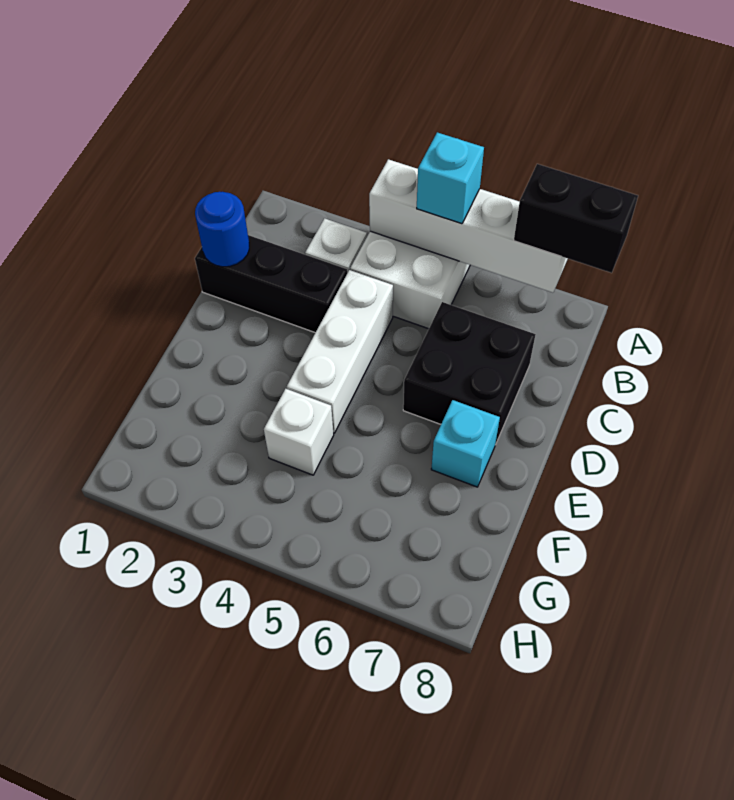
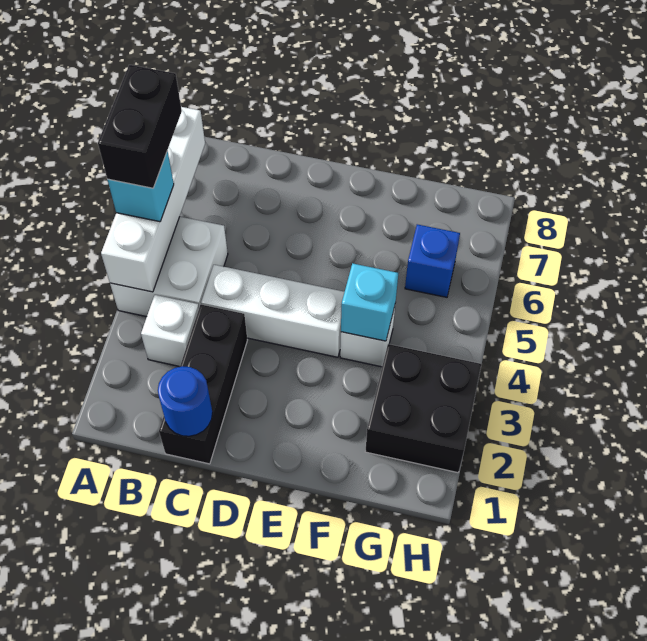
black 1x2 brick [514,164,638,273] -> black 1x2 brick moved to [98,65,182,188]
black 2x2 brick [403,302,536,445] -> black 2x2 brick moved to [365,344,481,473]
cyan 1x1 brick [431,400,500,487] -> cyan 1x1 brick moved to [341,263,398,341]
none -> blue 1x1 brick [405,224,460,297]

